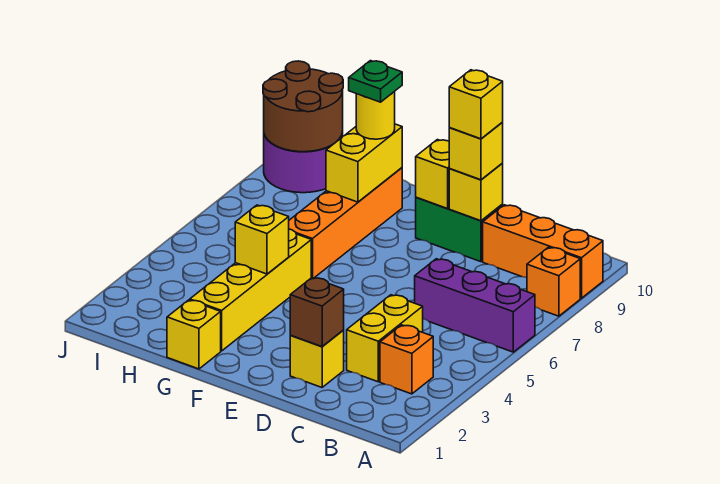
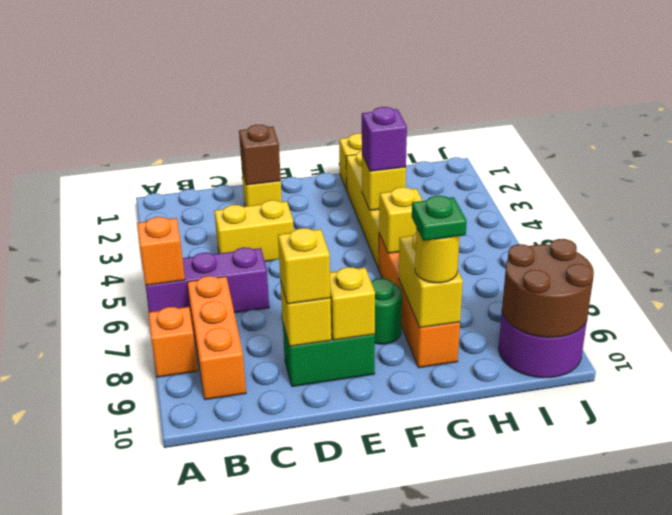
orange 1x3 brick [483,205,603,298] -> orange 1x3 brick turned to [187,276,246,400]
orange 1x1 brick [380,325,433,394] -> orange 1x1 brick moved to [137,217,185,285]
yellow 1x2 brick [347,295,423,382] -> yellow 1x2 brick turned to [214,200,294,262]
yellow 1x1 brick [449,70,503,139] -> yellow 1x1 brick moved to [379,187,423,253]
none -> green 1x1 round brick [371,278,402,344]
none -> purple 1x1 brick [362,107,407,171]

